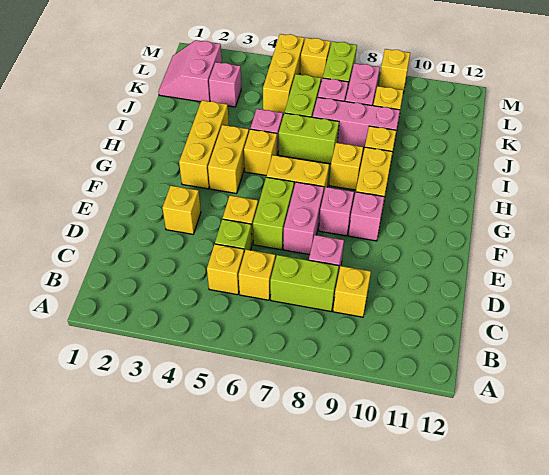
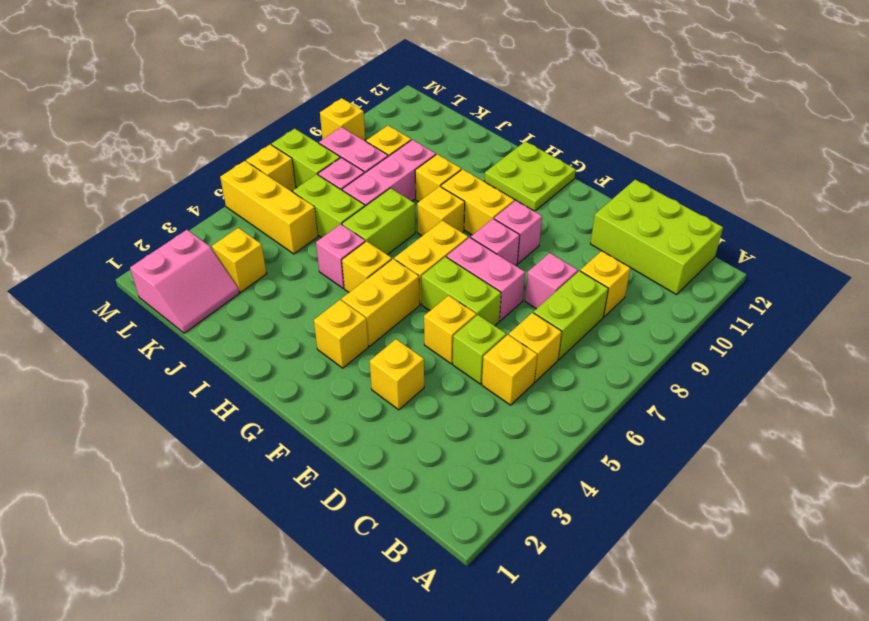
none -> lime 2x3 brick [590,180,723,295]
yellow 1x3 brick [179,100,229,189] -> yellow 1x1 brick [314,300,368,368]
yellow 1x2 brick [208,125,249,193] -> yellow 1x2 brick turned to [342,259,420,346]
none -> lime 2x2 plate [484,141,576,211]
pink 2x2 slope [158,40,222,102] -> pink 2x2 slope turned to [130,230,239,333]
pink 1x1 brick [209,62,241,107] -> yellow 1x1 brick [212,228,266,292]

